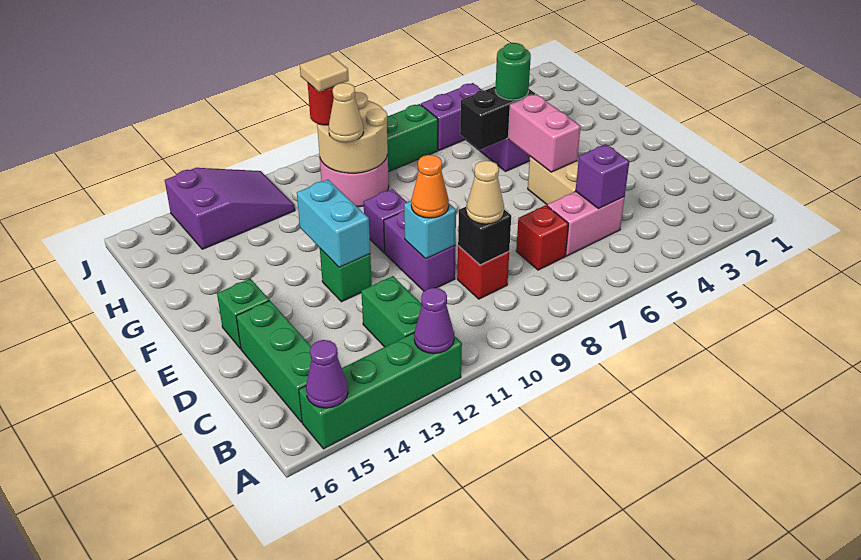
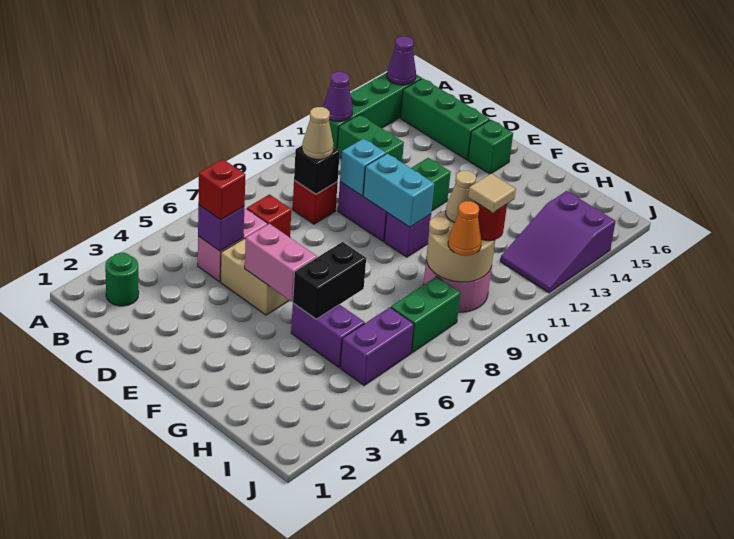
none -> red 1x1 brick [198,159,245,220]
orange 1x1 cone [411,155,449,218] -> orange 1x1 cone moved to [448,201,481,256]
cyan 1x2 brick [297,180,370,268] -> cyan 1x2 brick moved to [363,153,434,227]
green 1x1 round brick [495,43,531,100] -> green 1x1 round brick moved to [105,253,139,306]

